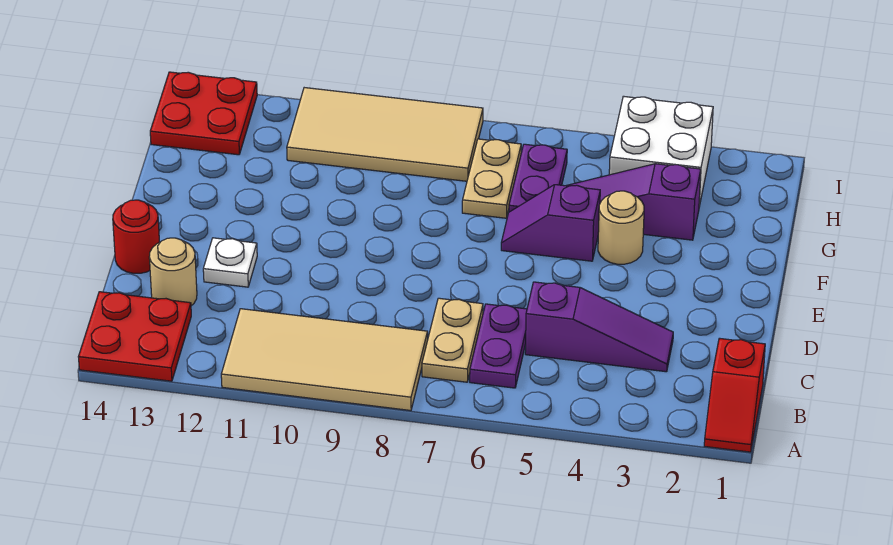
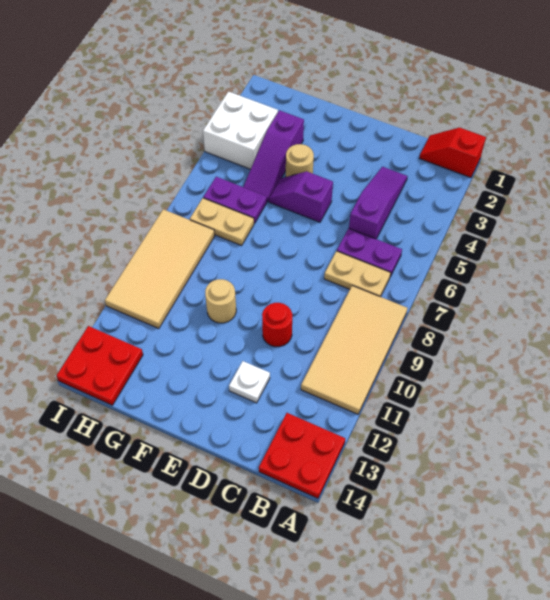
red 1x2 slope [704,338,765,452] -> red 1x2 slope turned to [419,128,486,178]
tan 1x1 round brick [149,238,197,306] -> tan 1x1 round brick moved to [205,279,236,323]
red 1x1 round brick [113,200,160,273] -> red 1x1 round brick moved to [262,303,292,347]
purple 1x2 slope [501,185,600,261] -> purple 1x2 slope turned to [269,172,333,222]

